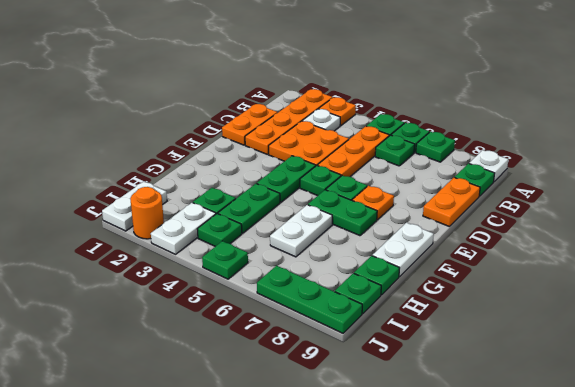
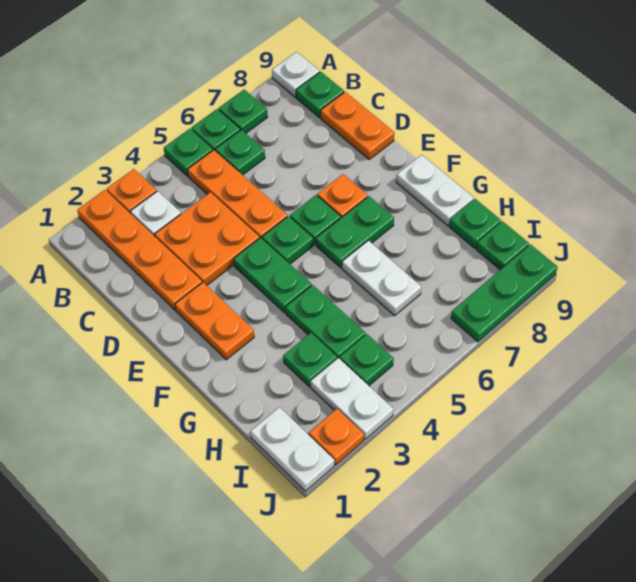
orange 1x2 plate [222,104,277,145] -> orange 1x2 plate moved to [175,282,254,360]
orange 1x1 round brick [130,187,164,239] -> orange 1x1 plate [309,409,364,465]
green 1x1 plate [202,241,248,279] -> none

